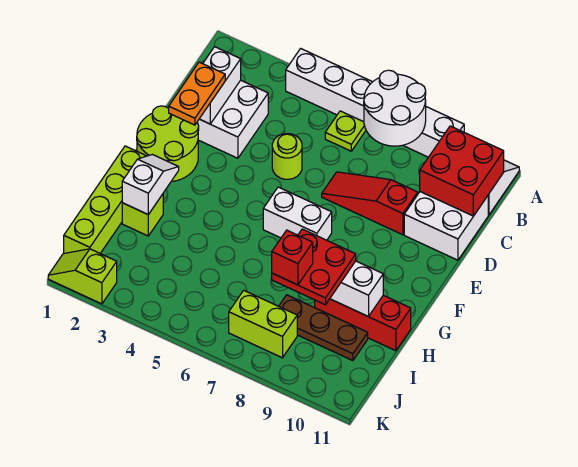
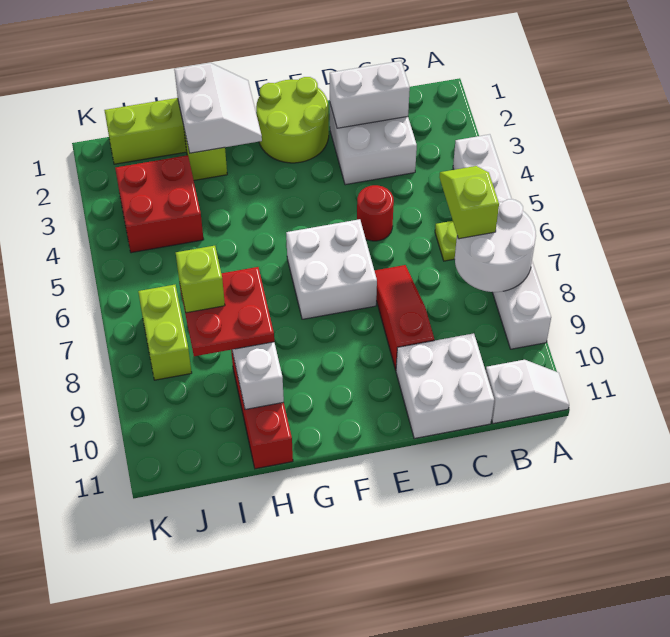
red 2x2 brick [420,126,504,216] -> red 2x2 brick moved to [115,155,204,253]
orange 1x2 plate [169,62,225,125] -> none
lime 1x1 round brick [272,134,302,179] -> red 1x1 round brick [357,185,394,241]
white 1x2 brick [263,187,332,240] -> white 2x2 brick [286,219,377,319]
white 1x2 slope [122,155,179,214] -> white 2x2 slope [174,63,262,153]
brown 1x3 plate [279,295,368,361] -> none
red 1x1 brick [272,230,313,285] -> lime 1x1 brick [176,246,225,313]
lime 1x2 slope [48,249,117,304] -> lime 1x2 slope moved to [439,166,499,239]

